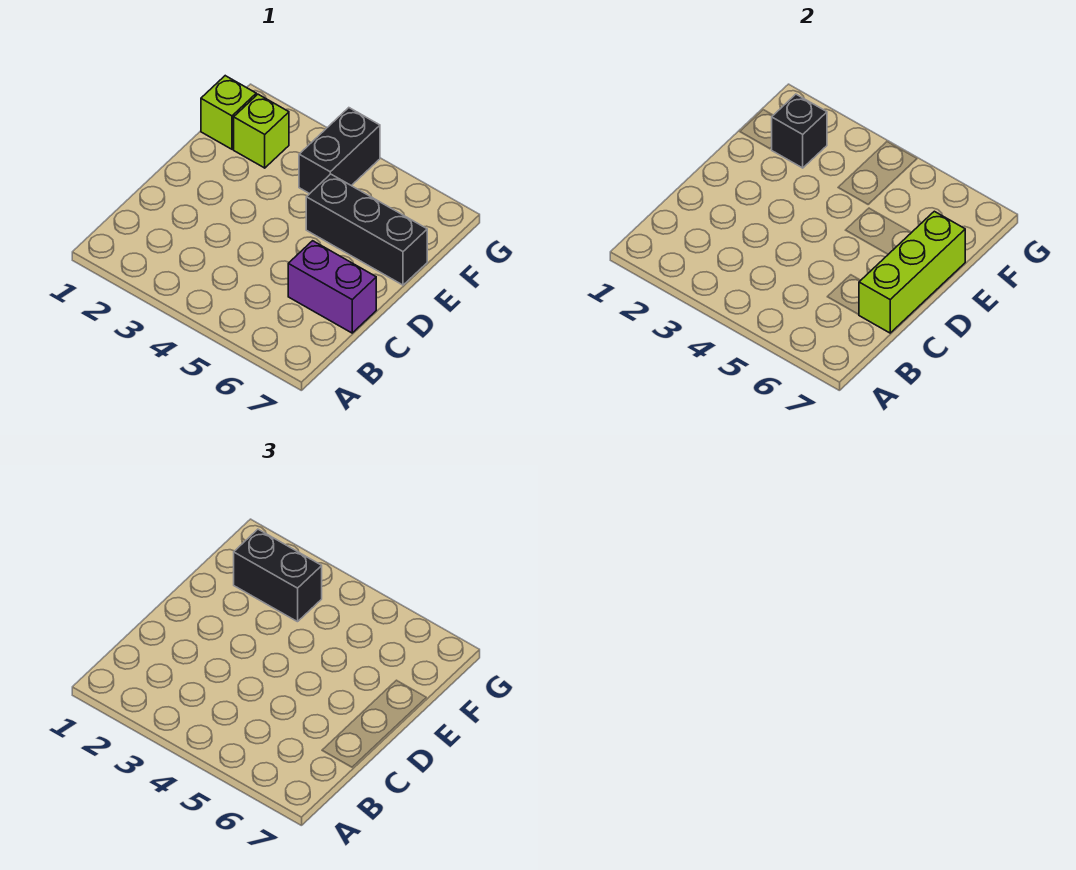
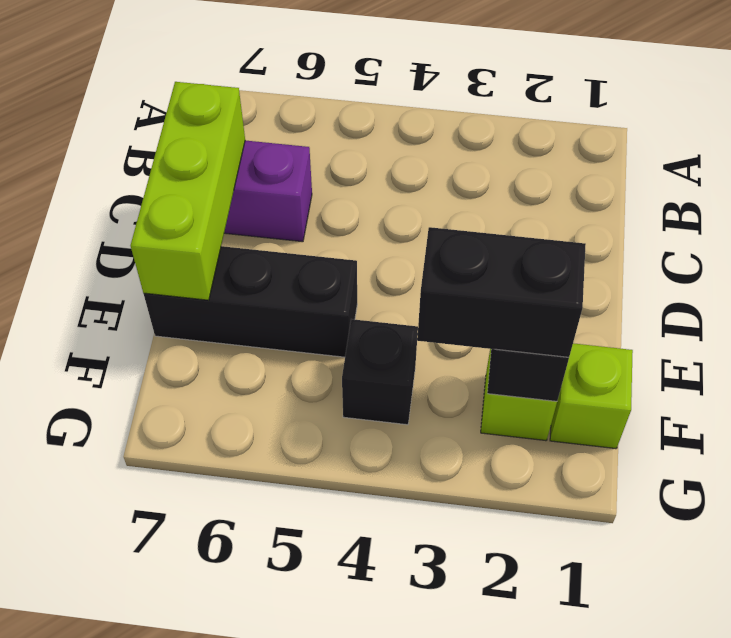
black 1x2 brick [299,108,380,194] -> black 1x1 brick [342,319,418,425]

